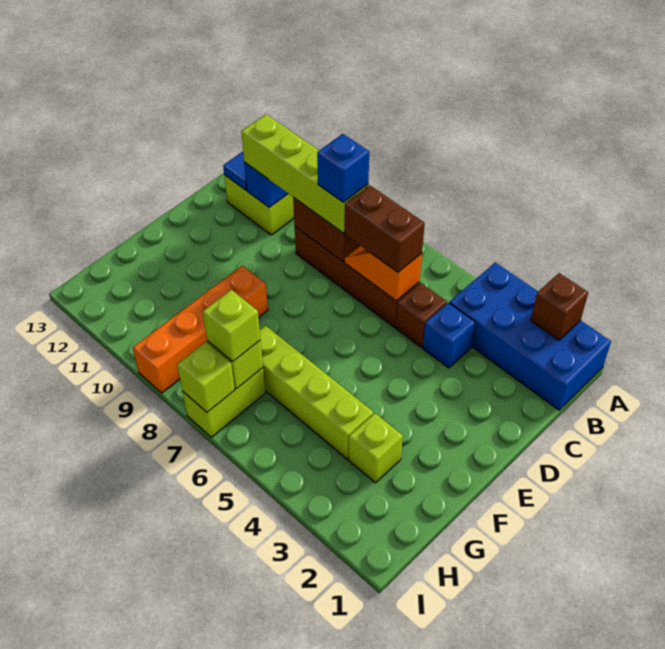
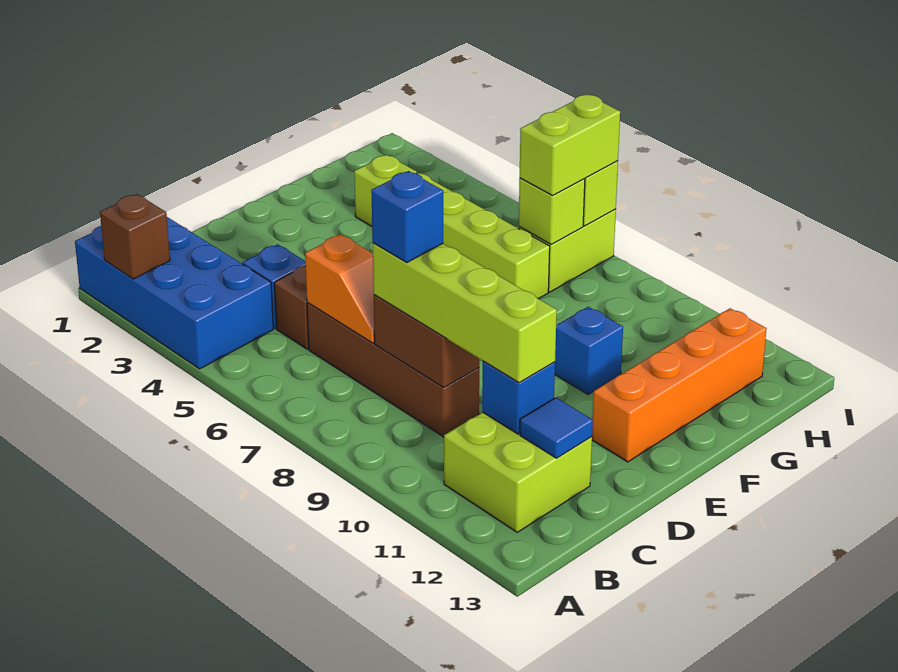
brown 1x2 brick [345,185,425,272] -> none
orange 1x4 brick [133,266,268,393] -> orange 1x4 brick moved to [592,308,767,462]
none -> blue 1x1 brick [555,307,623,394]
lime 1x1 brick [203,290,260,362] -> lime 1x2 brick [520,95,620,195]

